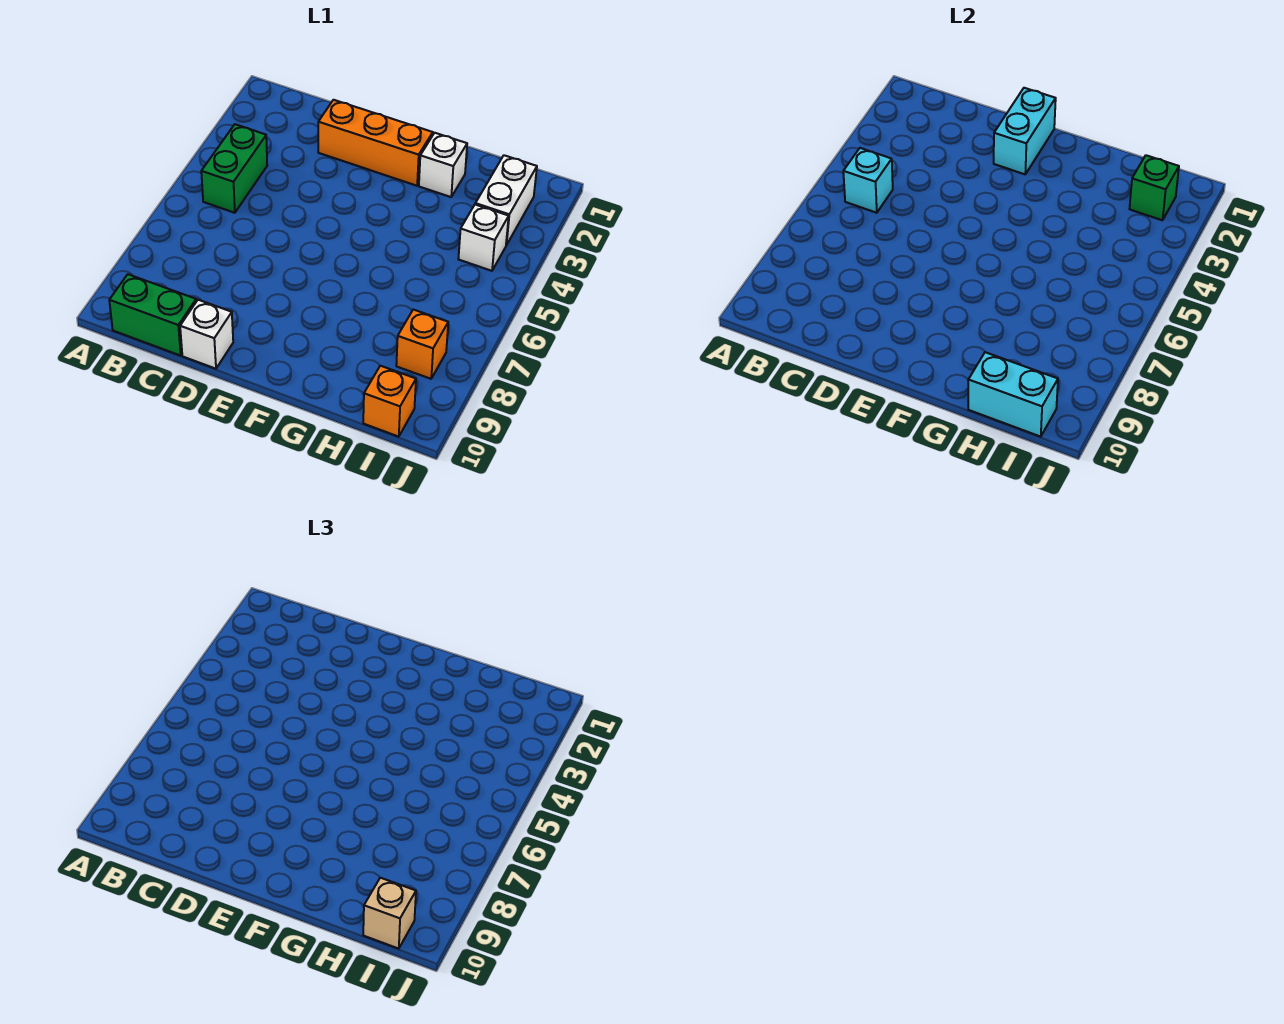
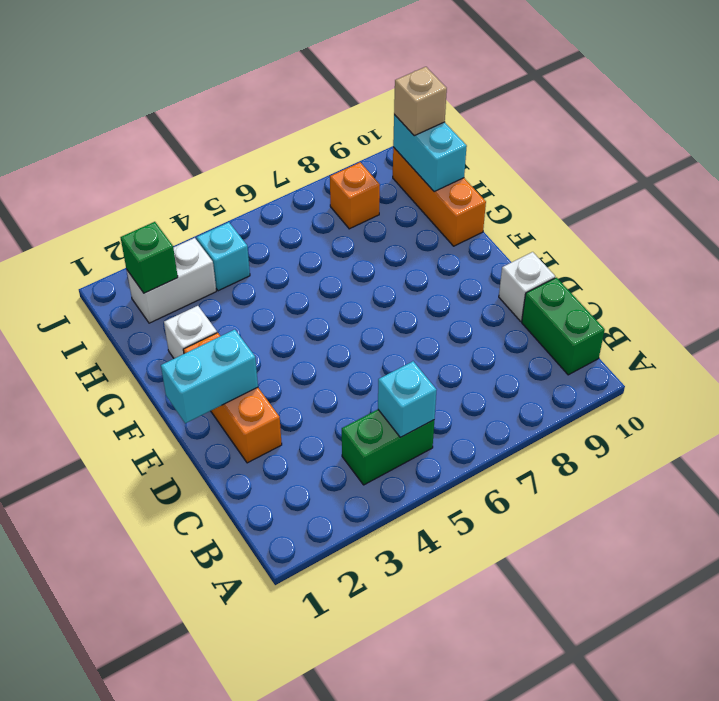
white 1x1 brick [458,205,509,271] -> cyan 1x1 brick [197,222,250,291]
orange 1x1 brick [363,366,416,437] -> orange 1x3 brick [393,147,486,246]

